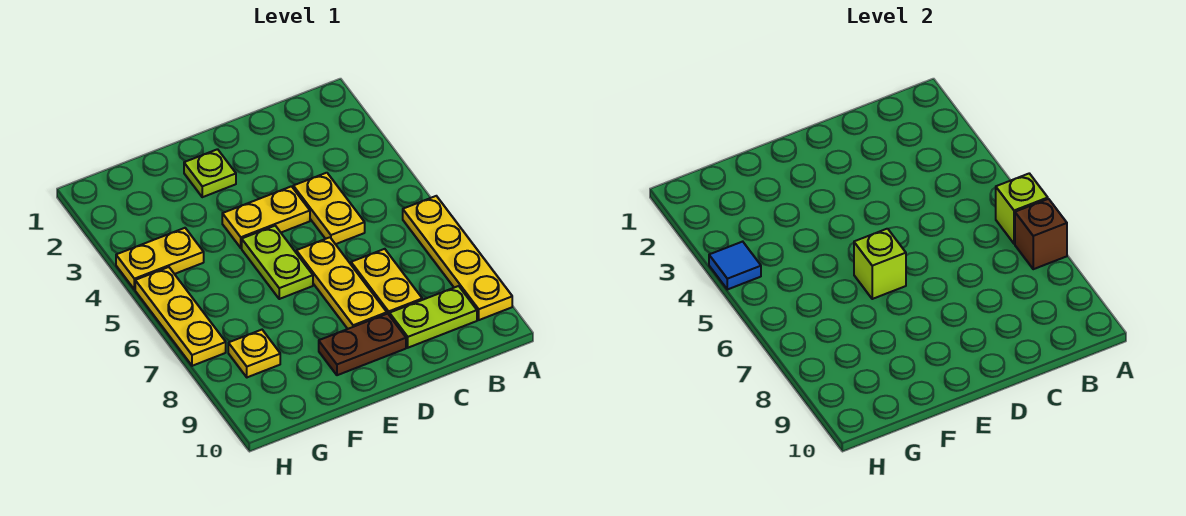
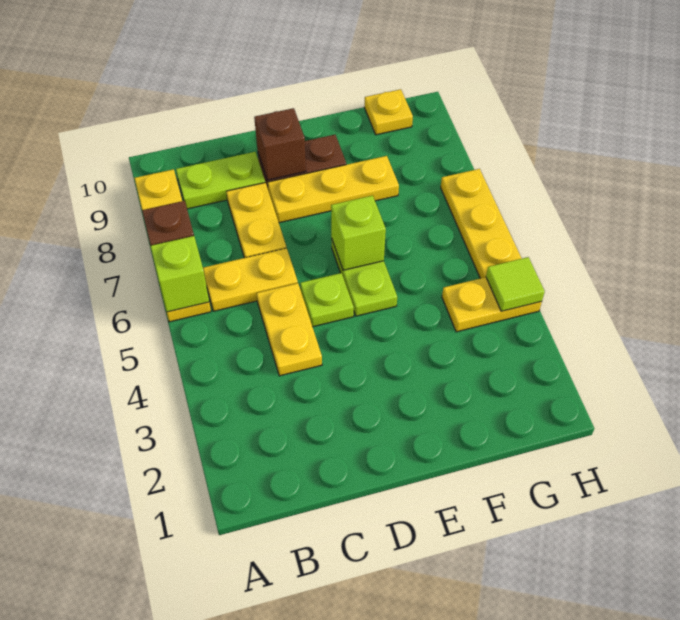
yellow 1x2 plate [222,186,310,248] -> yellow 1x2 plate moved to [203,248,298,311]
yellow 1x3 plate [296,237,387,329] -> yellow 1x3 plate turned to [268,156,399,223]
none -> brown 1x1 brick [254,108,306,180]
lime 1x1 plate [184,149,236,197] -> lime 1x1 plate moved to [300,273,354,327]
yellow 1x1 plate [228,330,280,377] -> yellow 1x1 plate moved to [365,89,413,135]
blue 1x1 tile [709,242,761,290] -> lime 1x1 tile [486,257,545,311]

